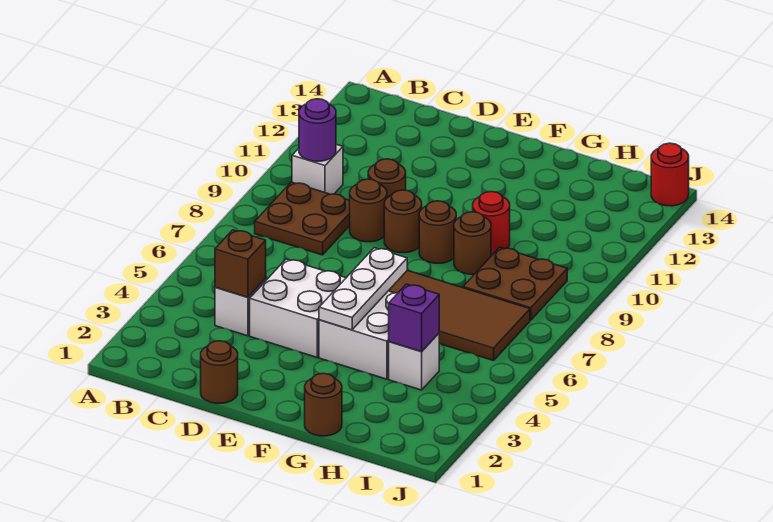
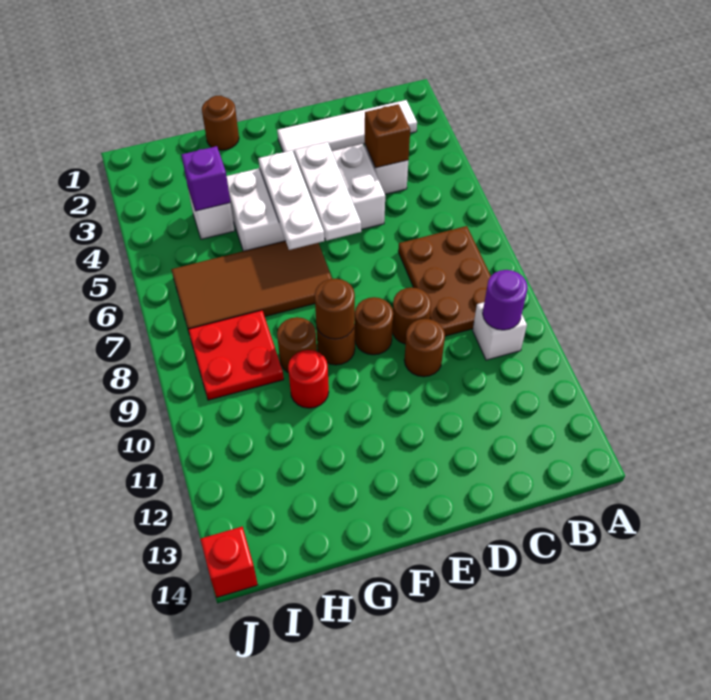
none -> white 1x4 tile [277,100,417,155]
brown 2x2 plate [255,182,350,255] -> brown 2x3 plate [398,226,491,336]
brown 1x1 round brick [201,341,238,403] -> brown 1x1 round brick moved to [315,279,355,339]
none -> white 1x3 plate [294,142,361,241]
brown 2x2 plate [463,247,567,320] -> red 2x2 plate [188,310,284,400]
red 1x1 round brick [651,143,689,206] -> red 1x1 brick [200,527,258,597]

